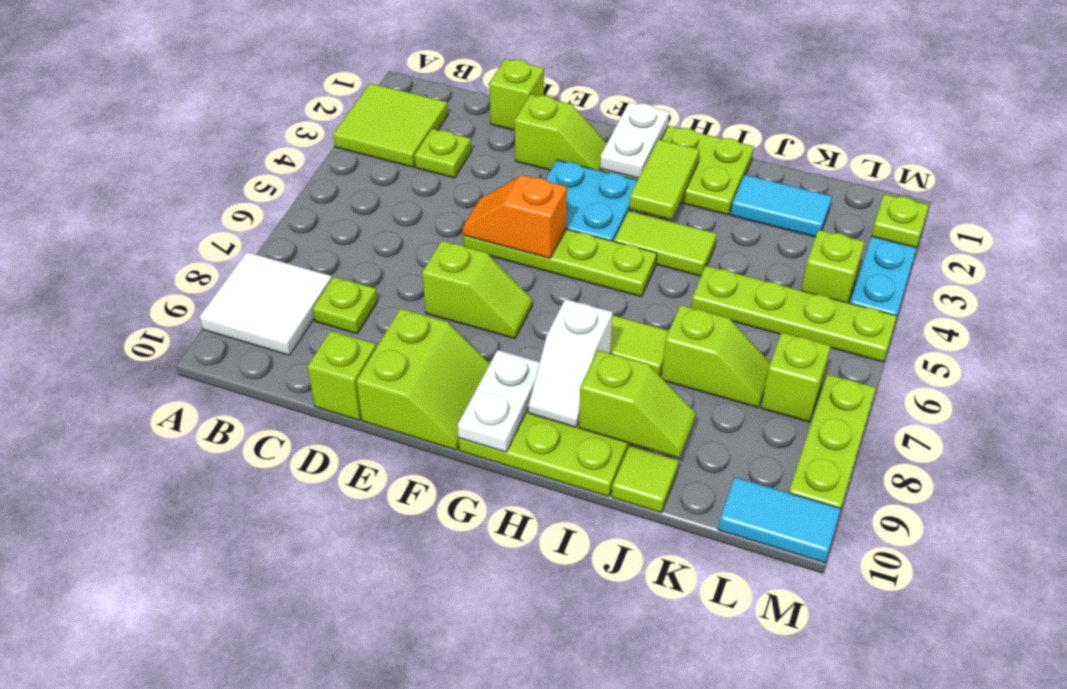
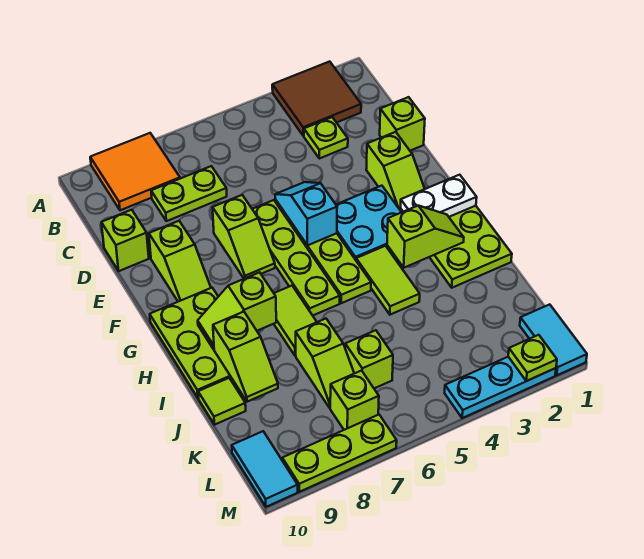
lime 2x2 tile [333,83,448,167] -> brown 2x2 tile [272,62,361,136]
white 2x2 tile [200,252,332,355] -> orange 2x2 tile [90,133,180,210]
lime 1x1 plate [313,277,378,334] -> lime 1x2 plate [151,166,227,221]
orange 1x2 slope [463,175,567,258] -> cyan 1x2 slope [275,182,337,245]
lime 2x2 slope [356,308,490,450] -> lime 1x2 slope [149,221,211,302]
white 1x2 plate [458,350,540,452] -> none
lime 1x2 tile [629,139,700,220] -> lime 1x2 slope [387,206,464,268]
white 1x2 slope [528,299,613,427] -> lime 1x2 slope [198,272,276,349]
cyan 1x2 tile [731,175,832,237] -> cyan 1x2 tile moved to [520,304,587,375]
lime 1x4 plate [691,266,897,362] -> lime 1x4 plate moved to [252,200,340,315]
lime 1x1 brick [801,230,864,303] -> lime 1x1 brick moved to [345,330,393,388]

